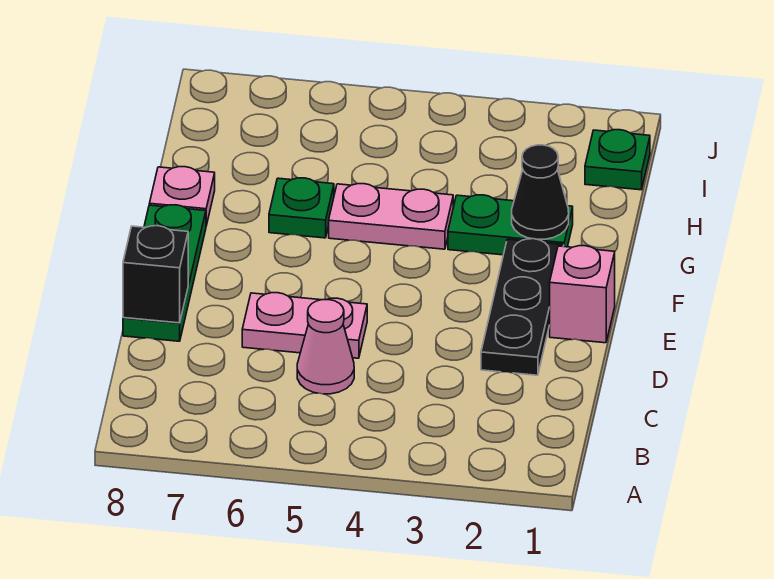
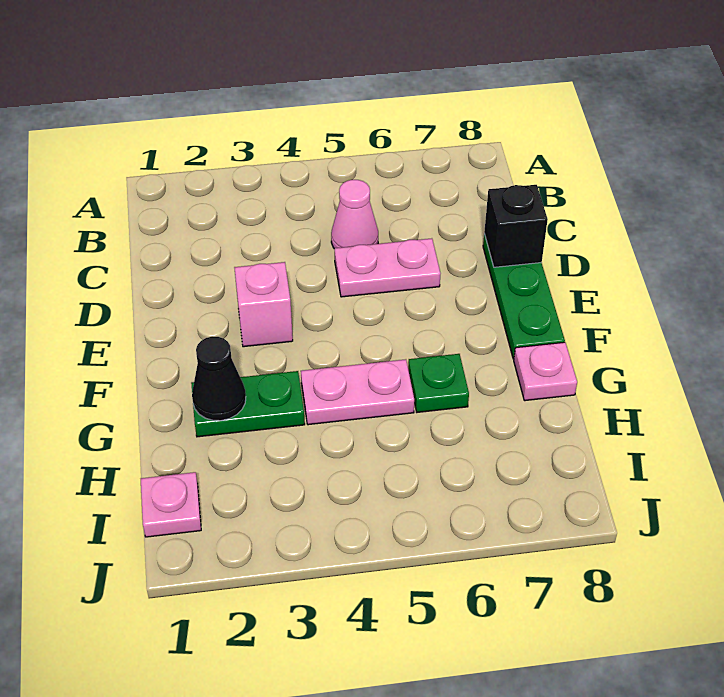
black 1x3 plate [481,239,564,375] -> none
pink 1x1 brick [550,246,615,343] -> pink 1x1 brick moved to [234,262,293,347]
green 1x1 plate [585,130,650,190] -> pink 1x1 plate [141,472,201,537]

